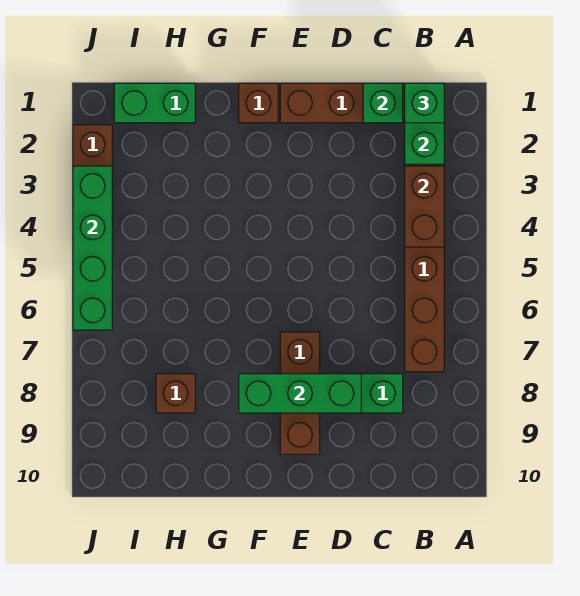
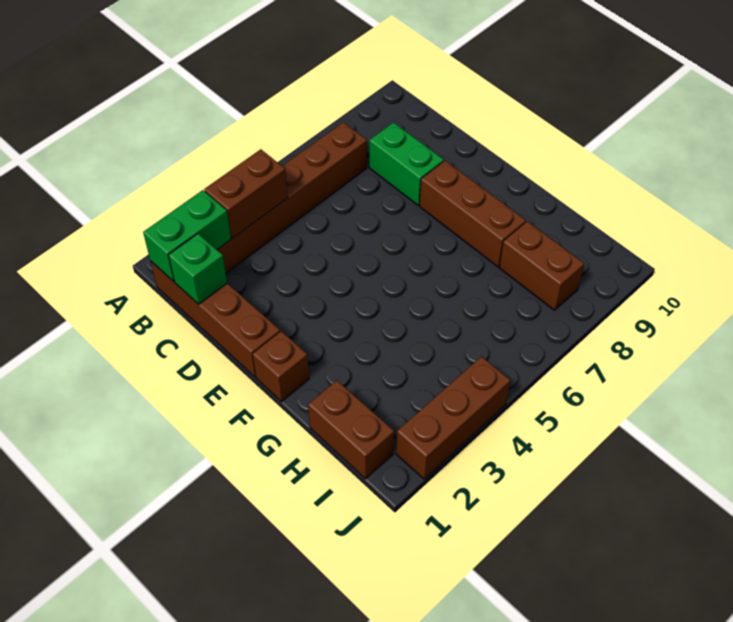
green 1x1 brick [405,83,444,123] -> none
green 1x3 brick [239,374,361,413] -> none
brown 1x3 brick [280,332,320,454] -> brown 1x3 brick turned to [420,161,526,267]
green 1x2 brick [114,83,195,123] -> brown 1x2 brick [308,380,394,479]
brown 1x1 brick [156,374,195,413] -> brown 1x2 brick [499,221,584,310]
green 1x4 brick [73,166,112,330] -> none

